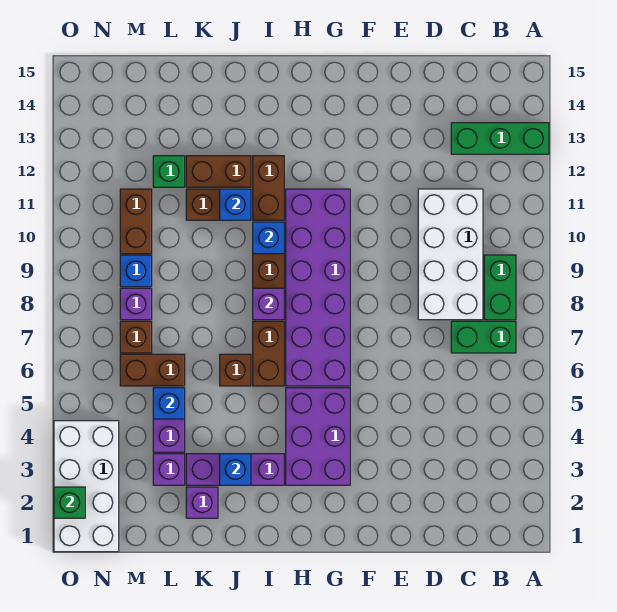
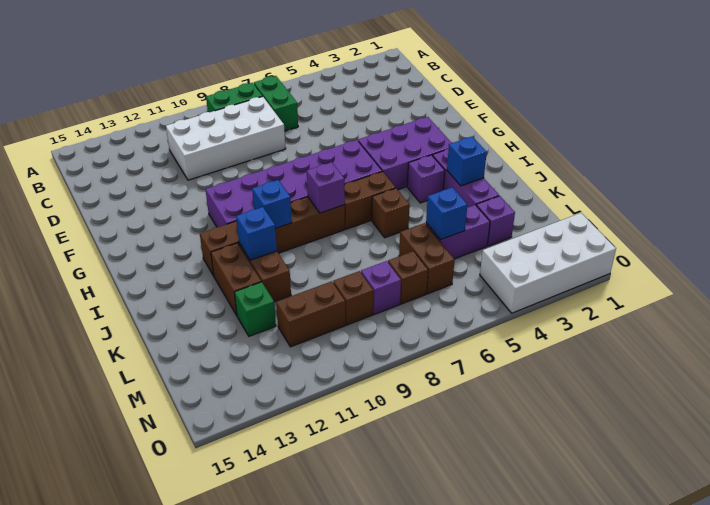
green 1x3 brick [451,123,549,154] -> none
purple 1x1 brick [186,487,218,518] -> purple 1x1 brick moved to [407,155,445,203]
blue 1x1 brick [120,255,152,287] -> brown 1x1 brick [333,271,373,325]
green 1x1 brick [54,487,85,518] -> none

